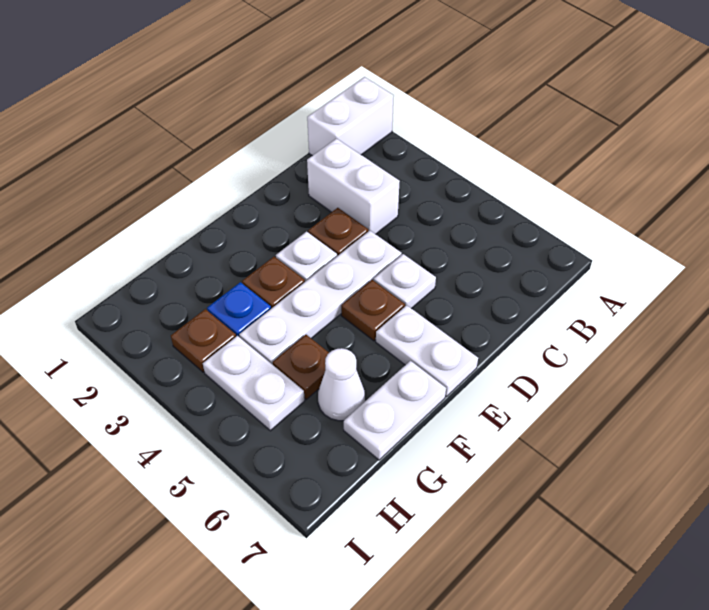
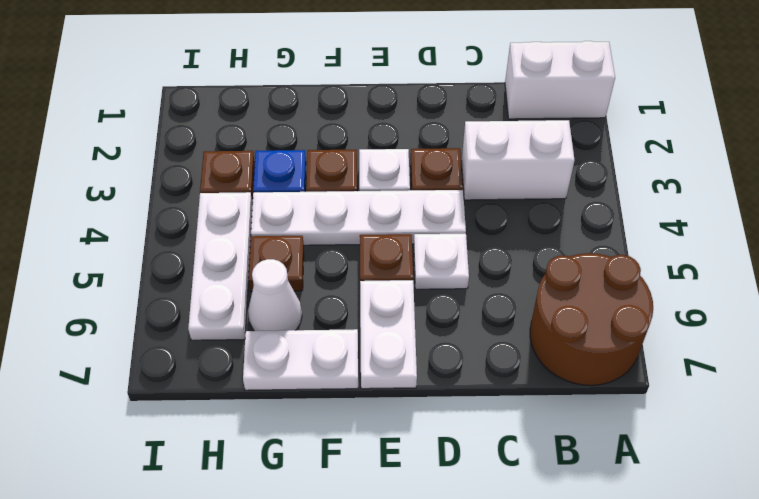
none -> brown 2x2 round brick [530,253,653,385]
white 1x2 brick [307,138,400,234] -> white 1x2 brick turned to [462,120,574,200]
white 1x2 plate [203,336,305,431] -> white 1x3 plate [188,192,252,340]

